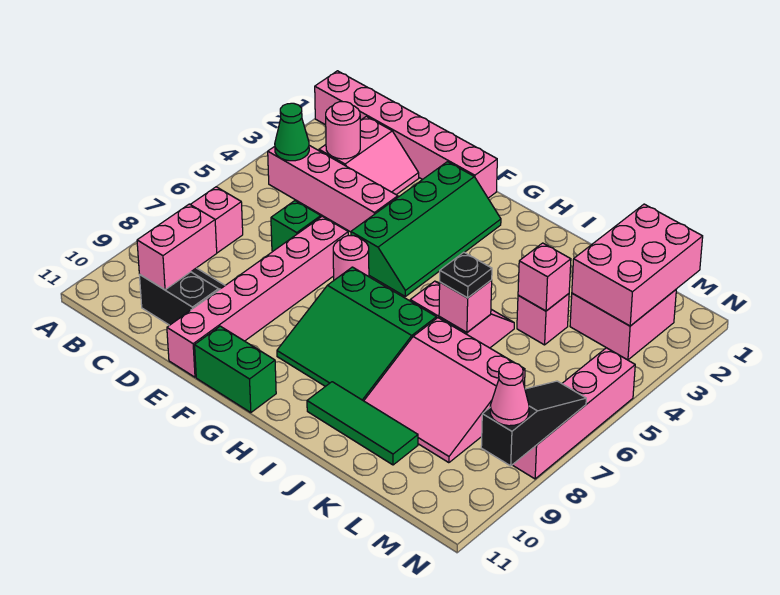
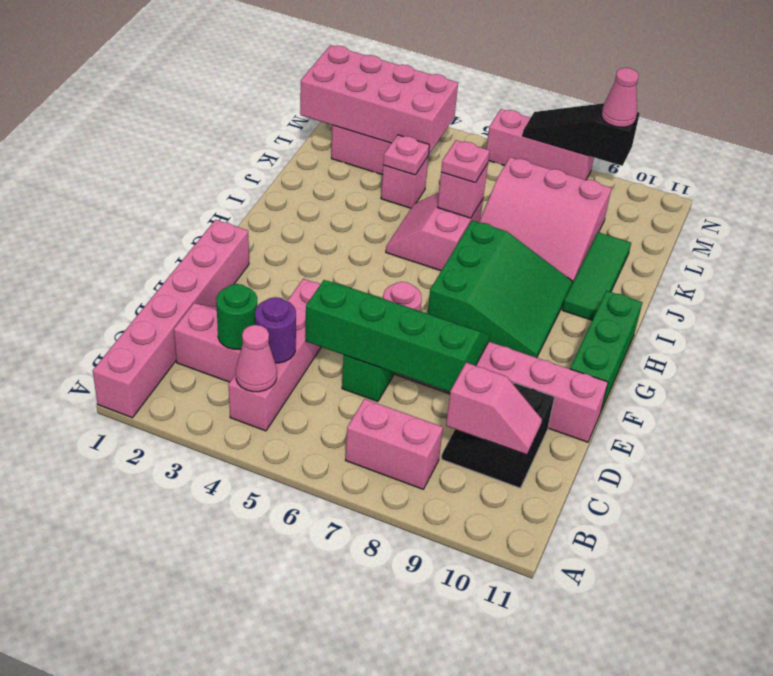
green 1x1 cone [275,103,309,161] -> pink 1x1 cone [236,325,277,392]
pink 1x1 round brick [326,102,360,159] -> green 1x1 round brick [216,284,257,349]
none -> purple 1x1 round brick [255,297,296,363]
pink 1x2 brick [137,204,217,290] -> pink 1x2 slope [446,363,542,455]
green 2x4 slope [351,162,501,296] -> green 2x4 slope moved to [305,280,490,392]
green 1x2 brick [195,326,276,413] -> green 1x3 brick [570,291,642,411]
black 1x1 plate [440,252,492,298] -> pink 1x1 plate [441,140,490,182]
pink 3x3 slope [364,318,525,463] -> pink 3x3 slope turned to [479,157,611,281]
pink 1x1 brick [518,243,571,311] -> pink 1x1 plate [383,135,429,175]
pink 2x3 brick [572,204,703,326] -> pink 2x4 brick [300,45,458,154]
pink 1x4 brick [513,348,635,479] -> pink 1x3 brick [486,109,594,180]

